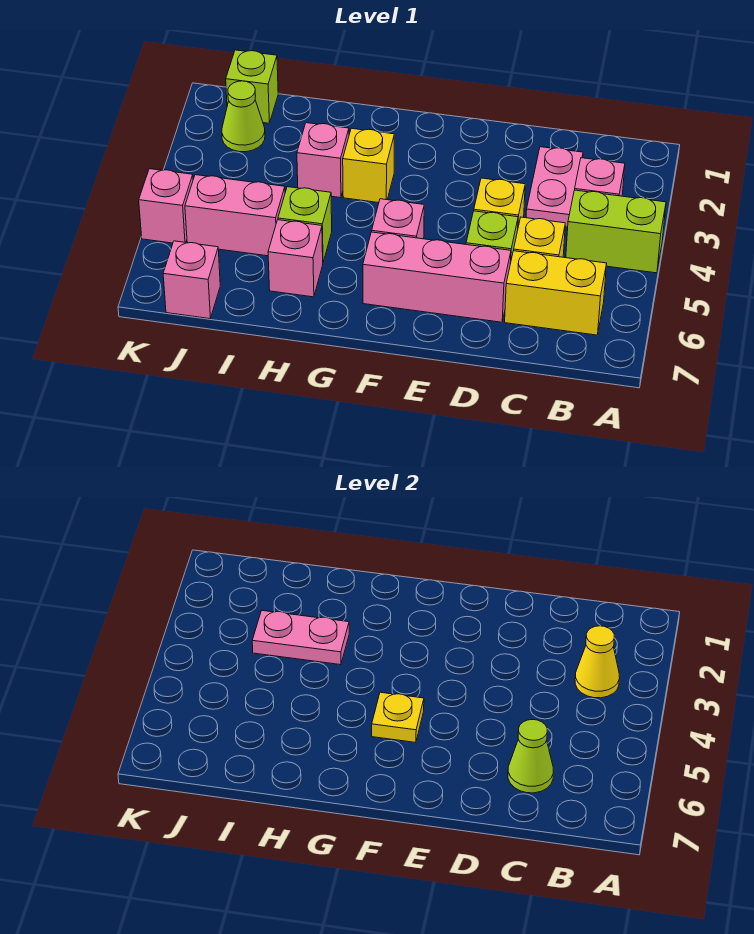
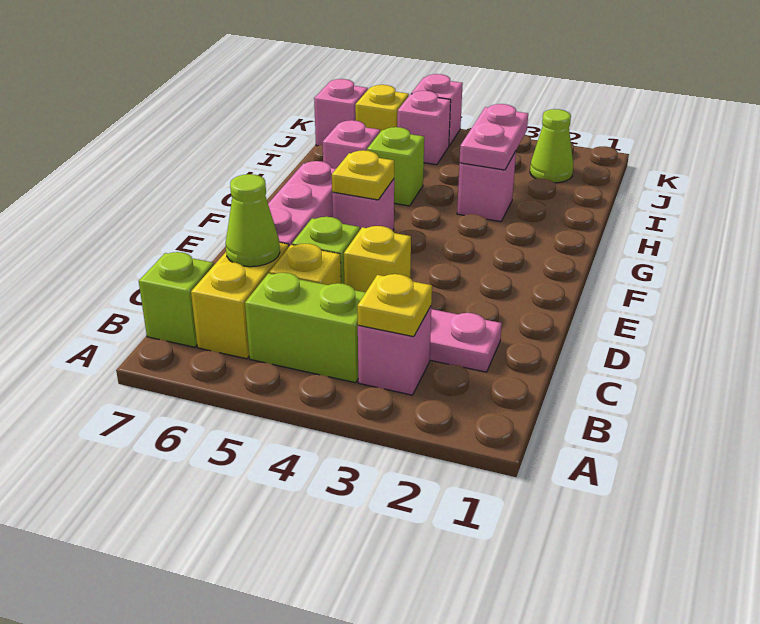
lime 1x2 brick [566,190,666,273] -> lime 1x2 brick turned to [245,273,366,383]
yellow 1x1 cone [575,626,620,698] -> yellow 1x1 plate [357,274,432,337]
yellow 1x1 brick [343,128,394,203] -> yellow 1x1 brick moved to [355,85,409,132]
pink 1x2 brick [185,175,285,256] -> pink 1x1 brick [397,91,451,165]
lime 1x1 brick [226,50,278,123] -> lime 1x1 brick moved to [139,252,214,347]

